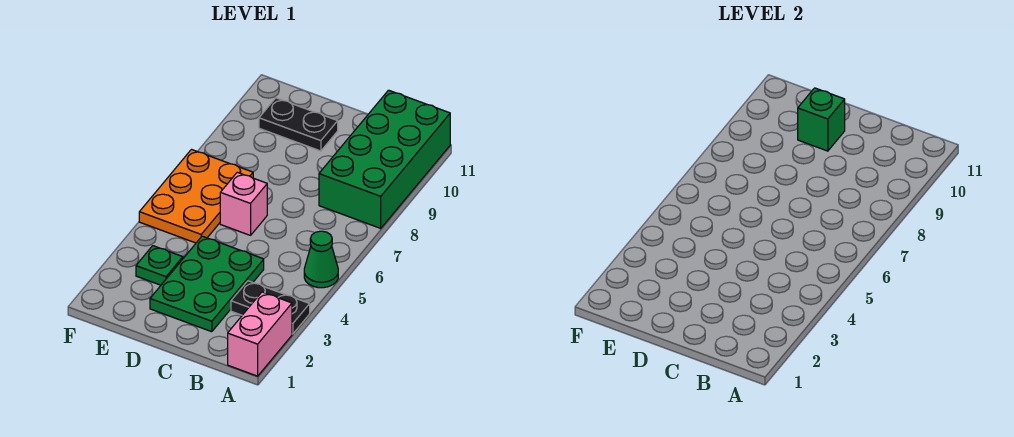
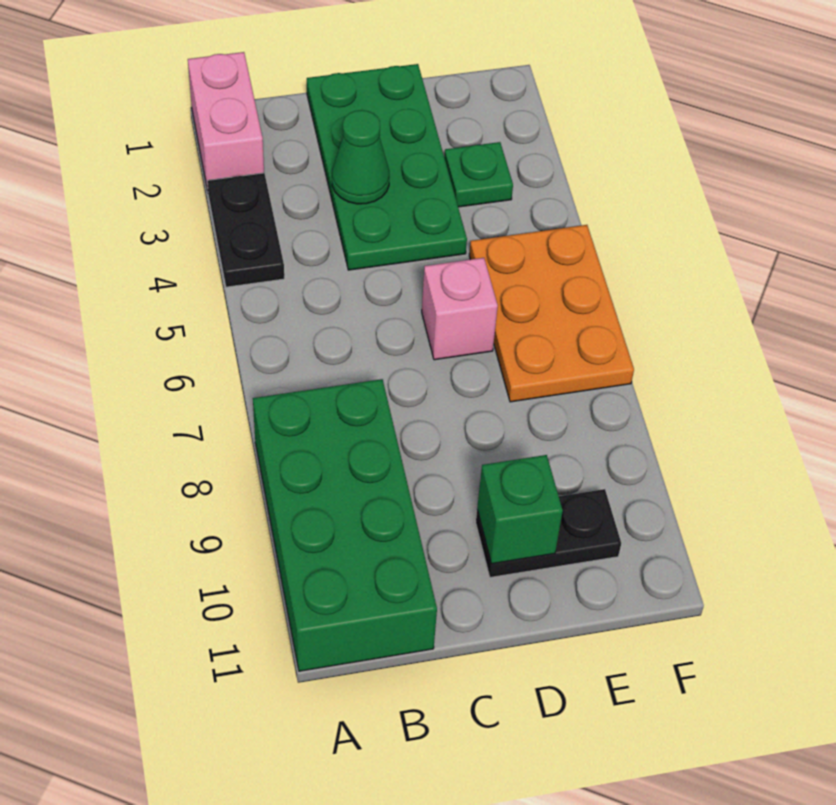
black 1x2 plate [231,281,310,334] -> black 1x2 plate turned to [207,173,284,287]
green 1x1 cone [304,231,338,288] -> green 1x1 cone moved to [332,110,390,204]
green 2x3 plate [150,236,264,332] -> green 2x4 plate [307,64,467,270]

